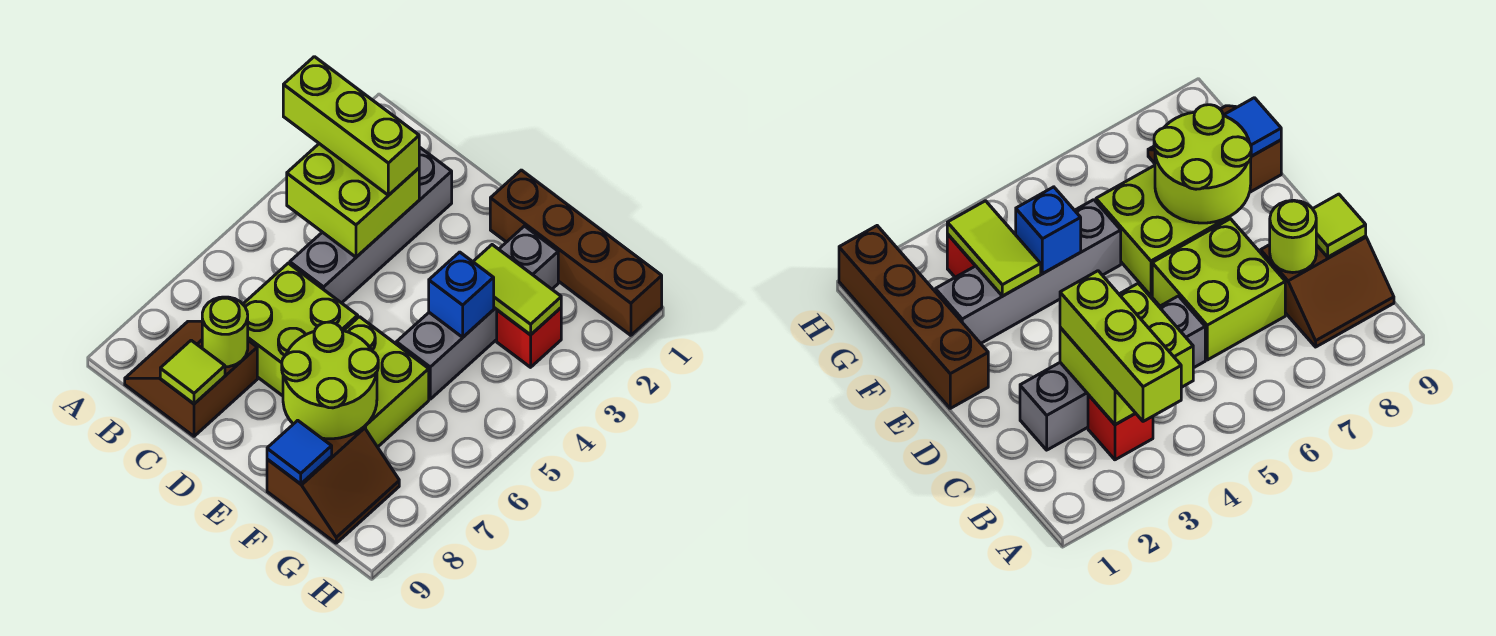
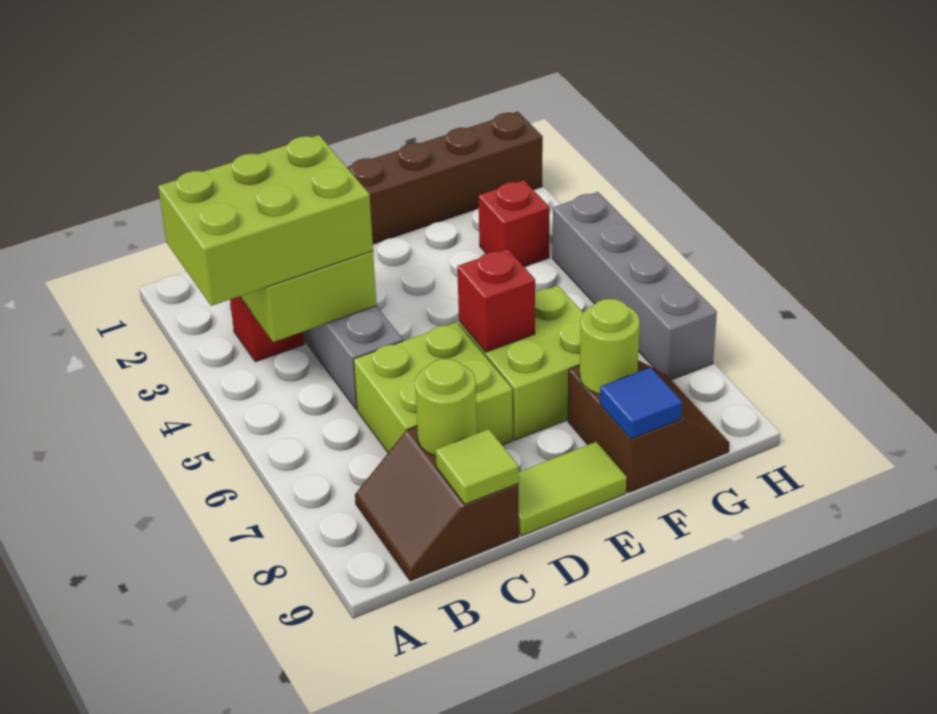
lime 1x3 brick [283,57,419,195] -> lime 2x3 brick [158,135,373,306]
none -> red 1x1 brick [457,249,535,352]
lime 2x2 round brick [282,322,378,439] -> lime 1x1 round brick [580,299,640,394]
grey 1x4 brick [396,226,558,399] -> grey 1x4 brick moved to [553,192,717,380]
lime 1x2 tile [473,245,561,335] -> lime 1x2 tile moved to [518,442,627,536]
blue 1x1 brick [429,252,494,337] -> none

